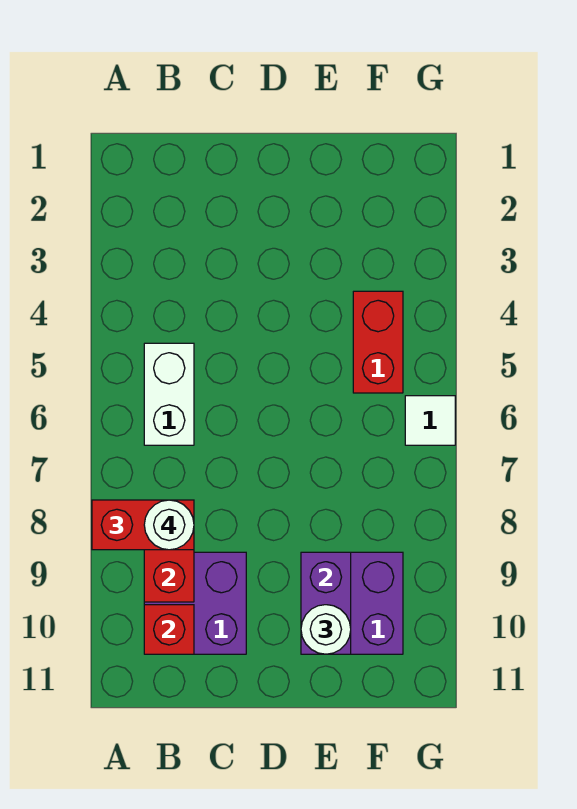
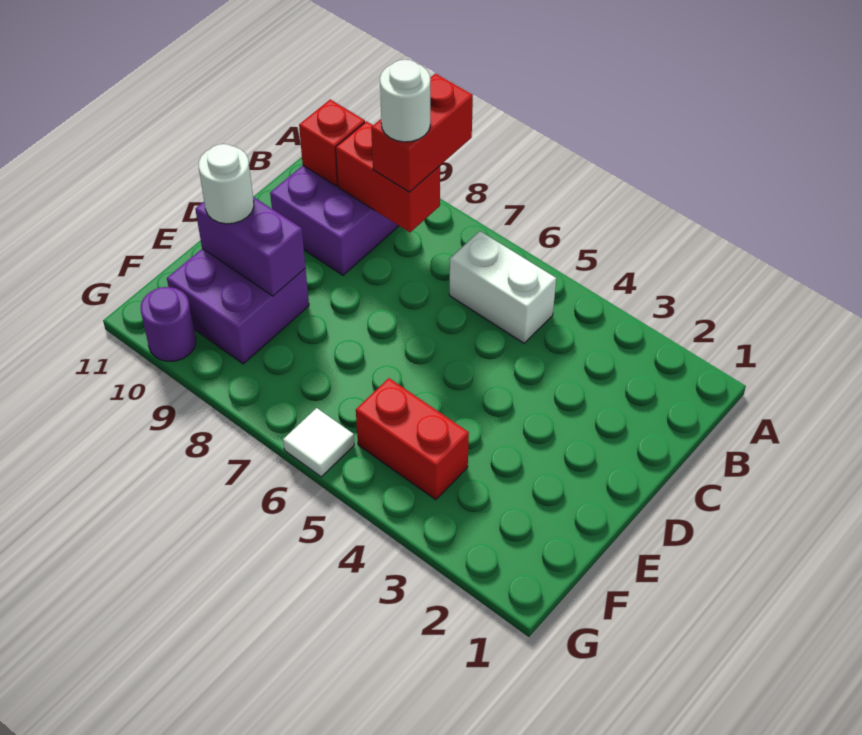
none -> purple 1x1 round brick [141,287,196,361]

